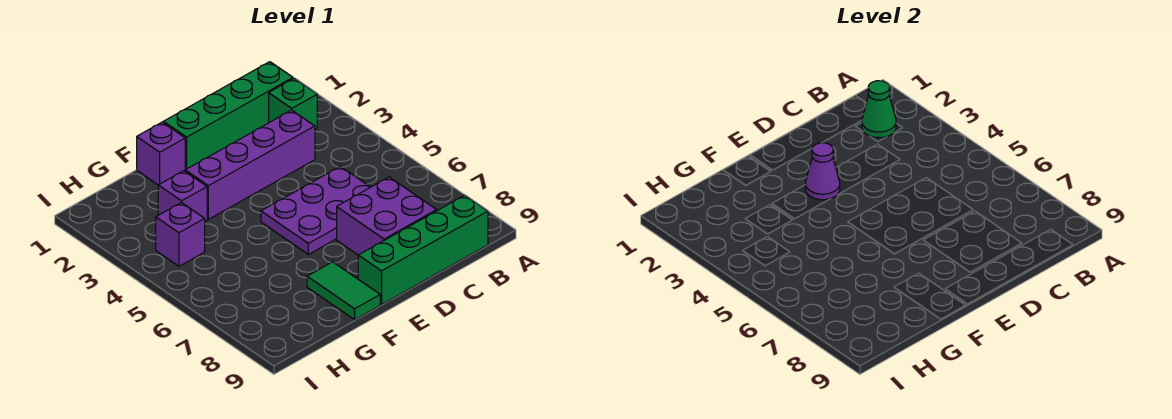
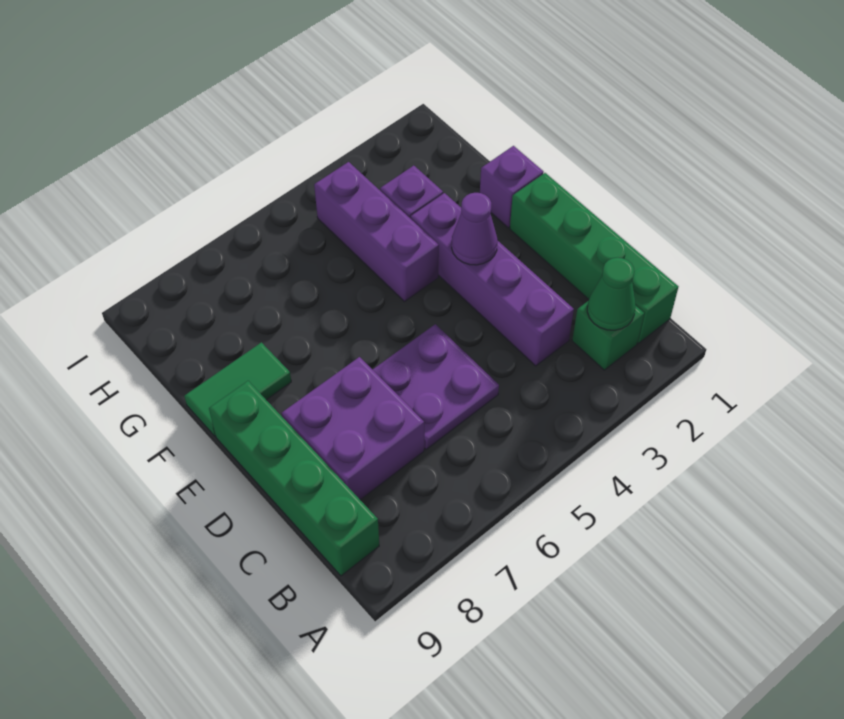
purple 2x3 plate [261,166,370,254] -> purple 2x2 plate [373,324,499,449]
purple 1x1 brick [156,202,205,266] -> purple 1x3 brick [314,162,439,302]

